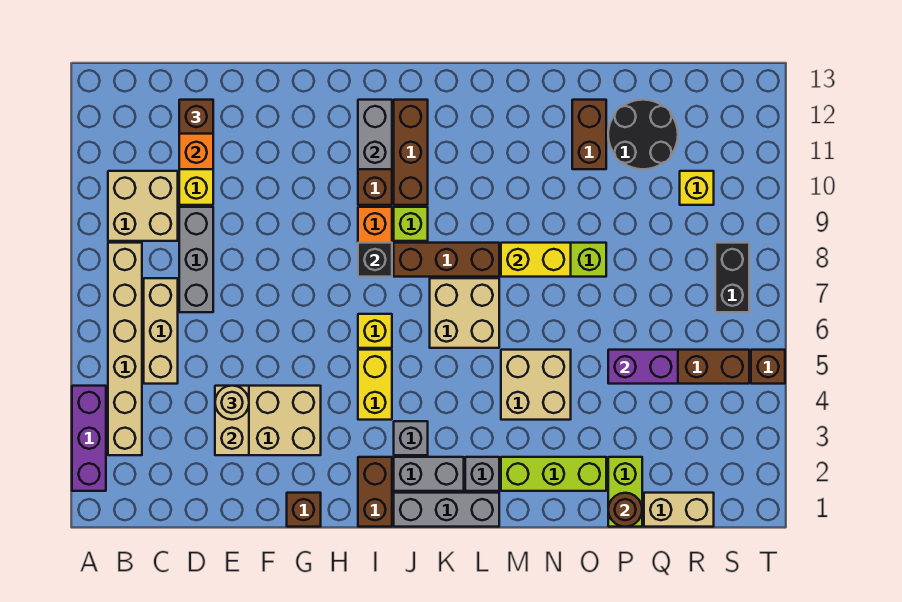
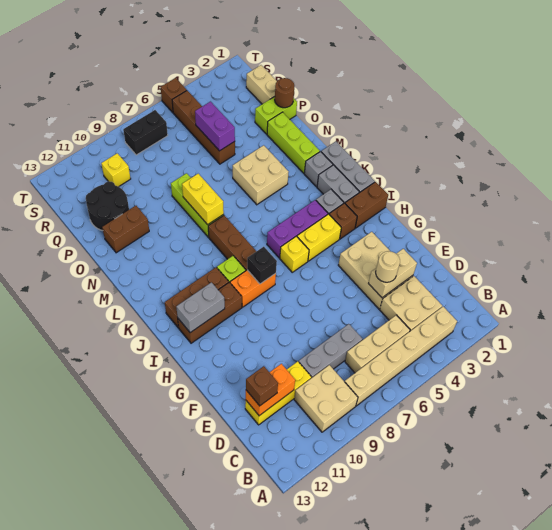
purple 1x3 brick [72,386,106,491] -> purple 1x3 brick moved to [267,200,328,258]
brown 1x1 brick [287,493,321,527] -> brown 1x1 brick moved to [329,203,357,239]
tan 2x2 brick [430,278,499,348] -> tan 2x2 brick moved to [380,276,442,331]

